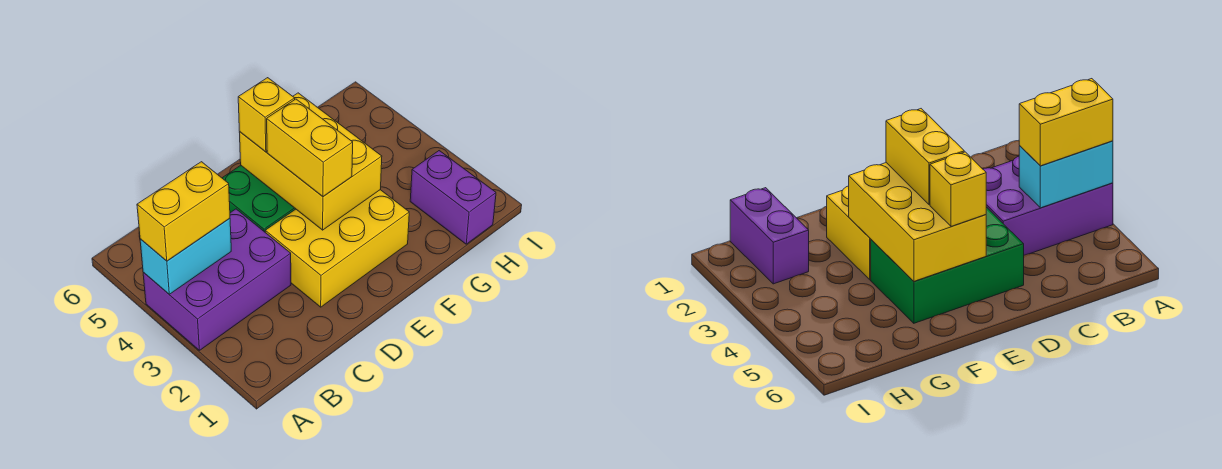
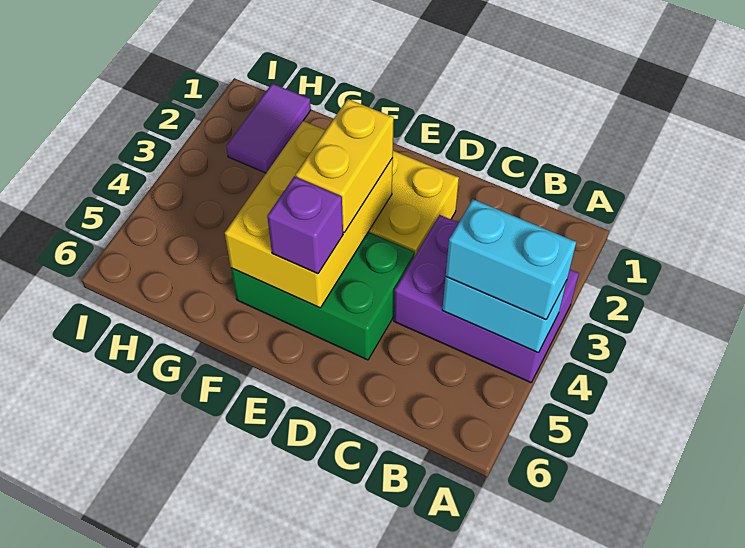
yellow 1x2 brick [137,162,230,261] -> cyan 1x2 brick [446,199,576,319]
yellow 1x1 brick [238,78,295,152] -> purple 1x1 brick [267,176,343,274]
purple 1x2 brick [410,151,496,244] -> purple 1x2 tile [226,84,311,173]

